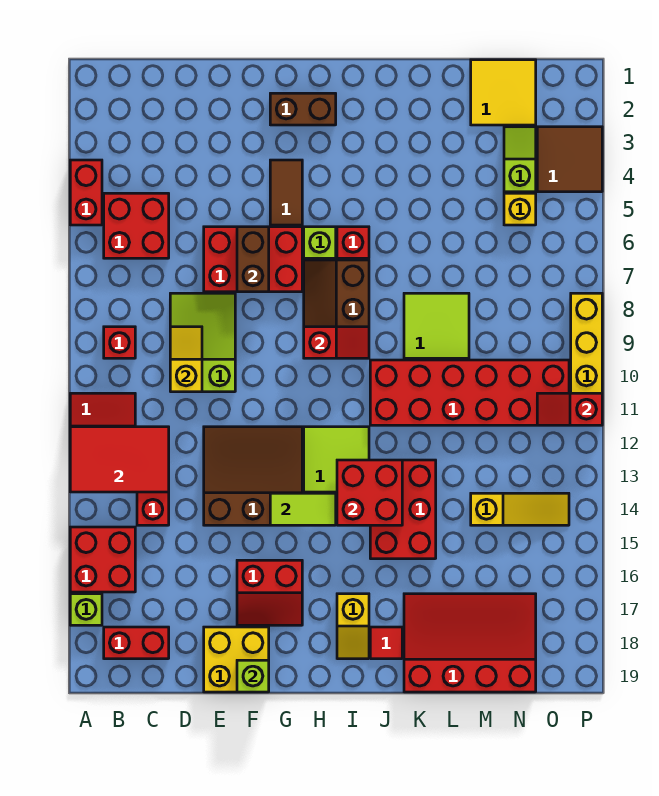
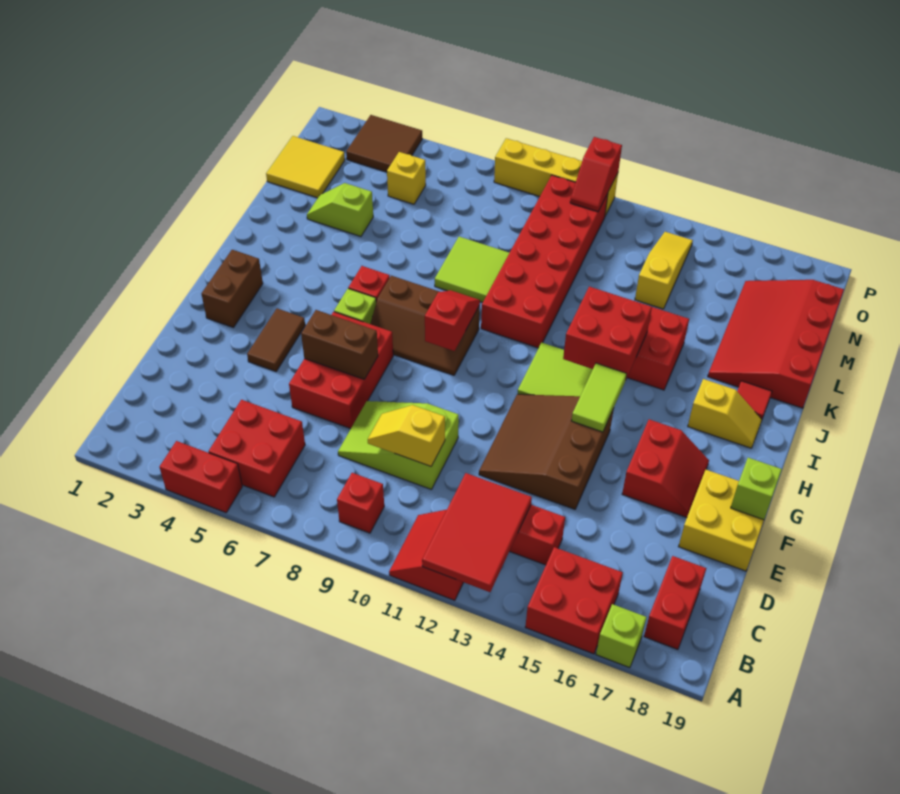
brown 1x2 tile [270,160,302,225] -> brown 1x2 tile turned to [247,308,305,371]
lime 1x2 slope [504,127,536,192] -> lime 1x2 slope moved to [307,183,373,237]

